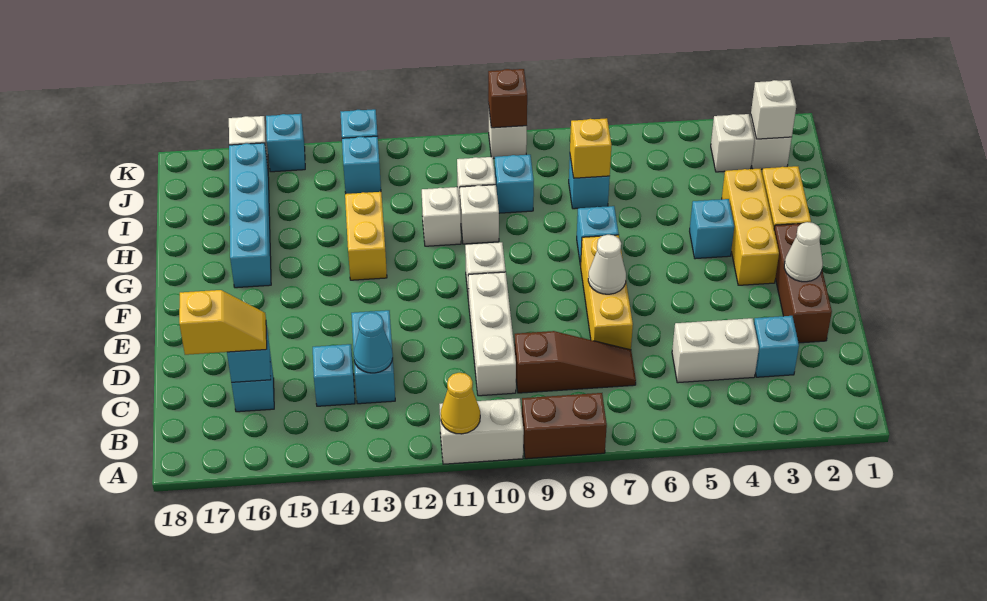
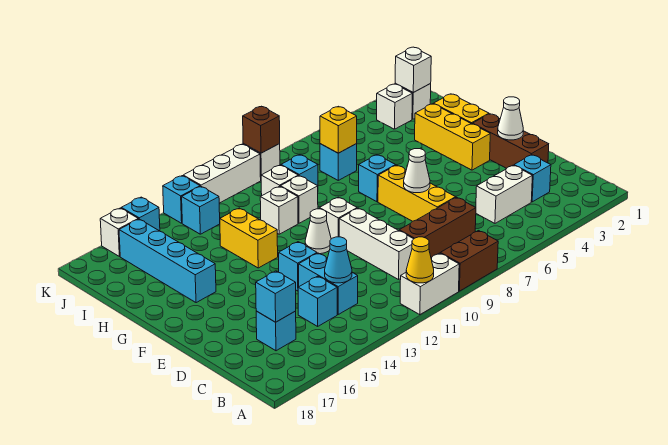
brown 1x3 slope [514,331,636,393] -> brown 1x3 brick [399,197,476,258]
yellow 1x2 slope [179,290,267,355] -> none
none -> white 1x1 cone [305,209,331,254]
cyan 1x1 brick [690,199,734,259] -> cyan 1x1 brick moved to [279,242,317,291]
none -> white 1x3 brick [183,144,261,203]

